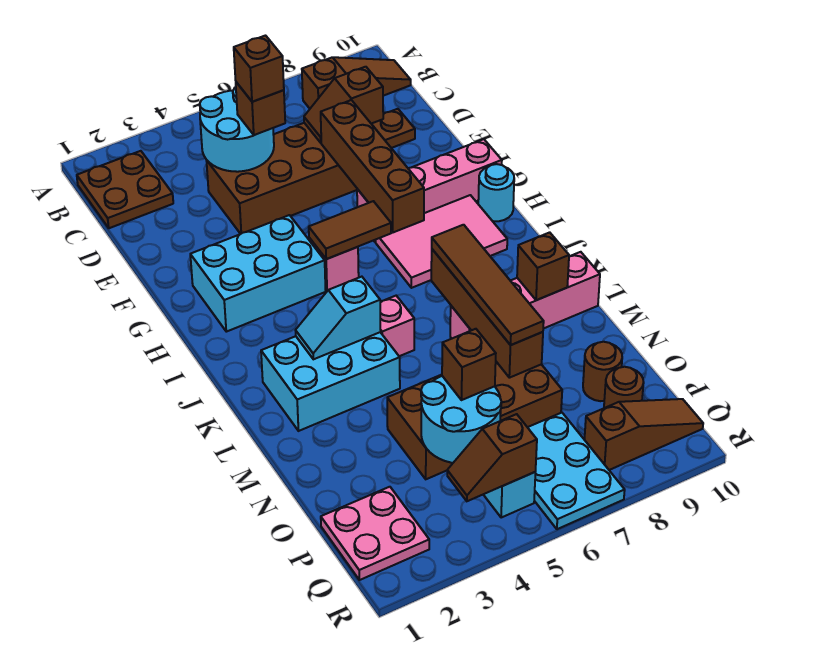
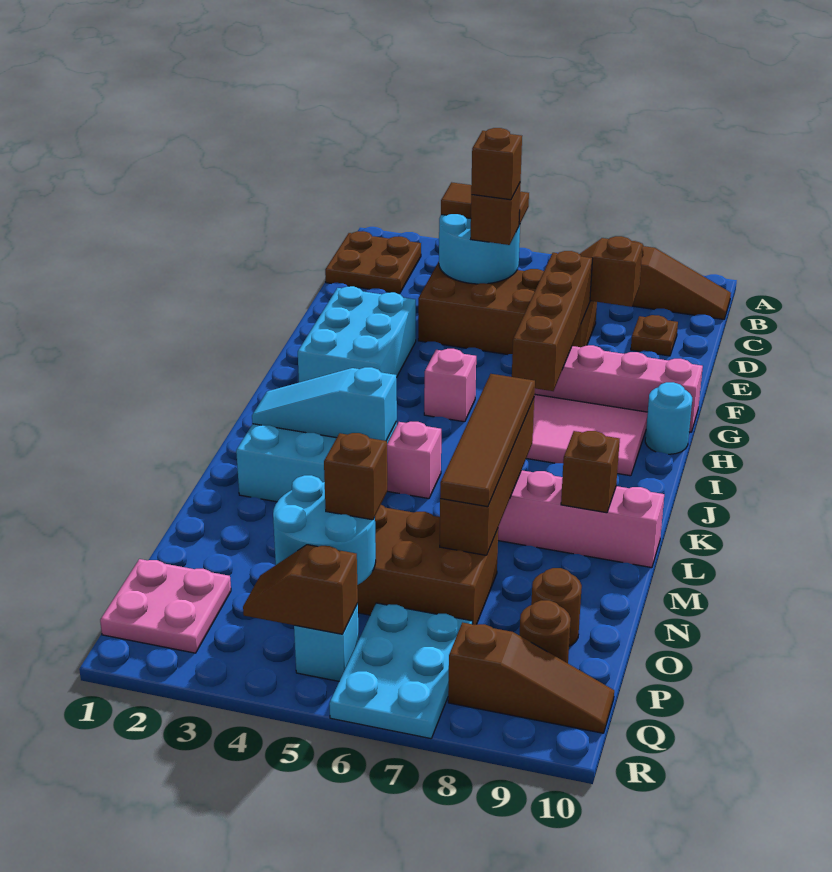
cyan 2x3 brick [190,215,326,332] -> cyan 2x3 brick turned to [298,286,416,382]
brown 1x2 tile [309,201,391,259] -> brown 1x2 tile moved to [441,182,529,225]
cyan 1x2 slope [295,277,381,359] -> cyan 1x3 slope [252,367,397,441]

